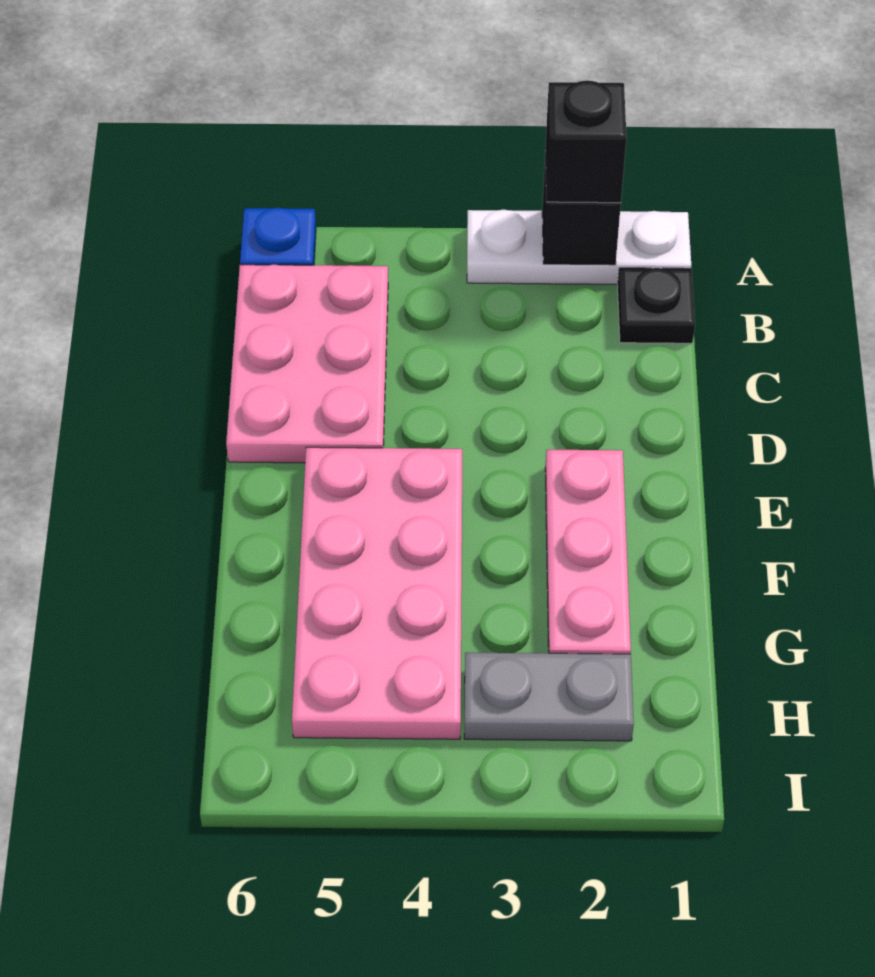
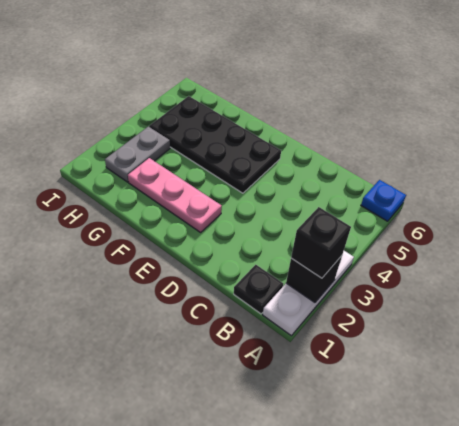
pink 2x3 plate [226,265,388,463] -> none
pink 2x4 plate [292,447,462,739] -> black 2x4 plate [149,96,281,193]

